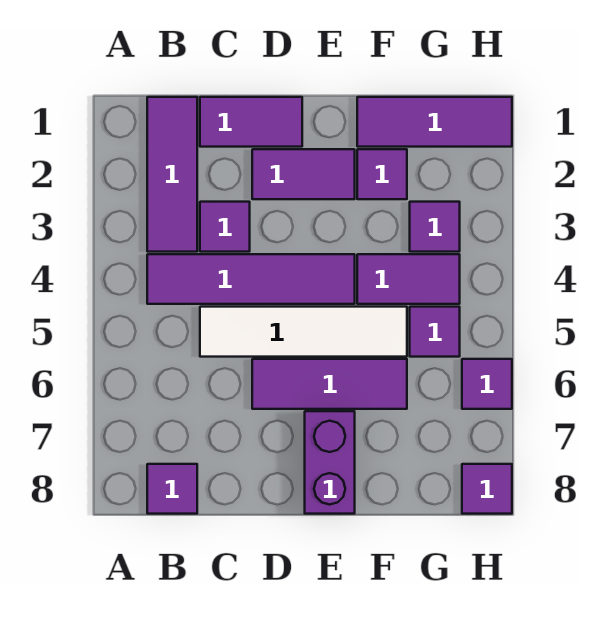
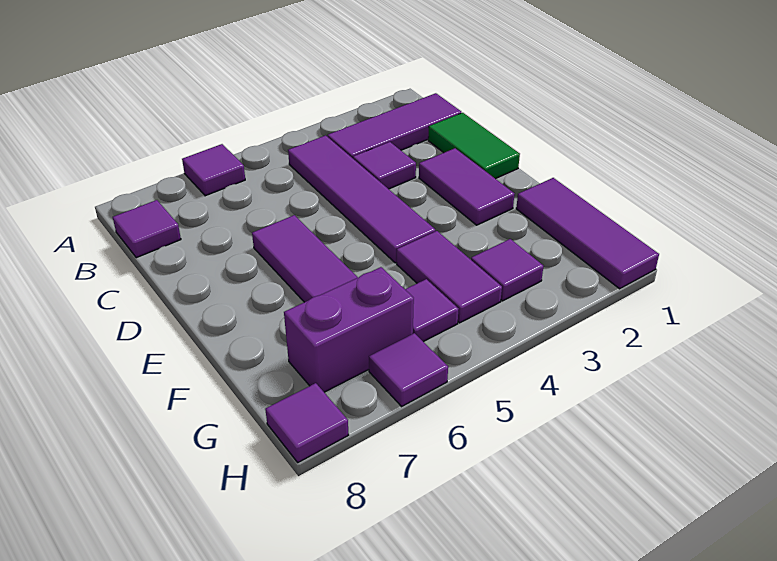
purple 1x2 tile [200,97,302,147] -> green 1x2 tile [428,113,520,179]
white 1x4 tile [200,307,407,357] -> none
purple 1x2 brick [305,411,355,514] -> purple 1x2 brick moved to [284,267,414,392]
purple 1x1 tile [357,149,407,199] -> purple 1x1 tile moved to [182,144,245,196]

